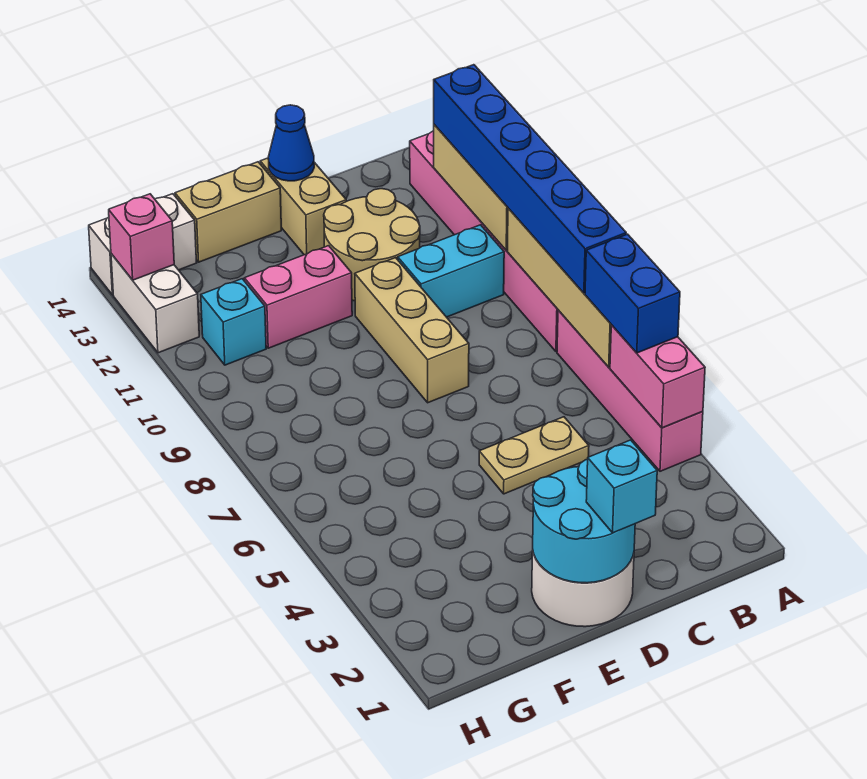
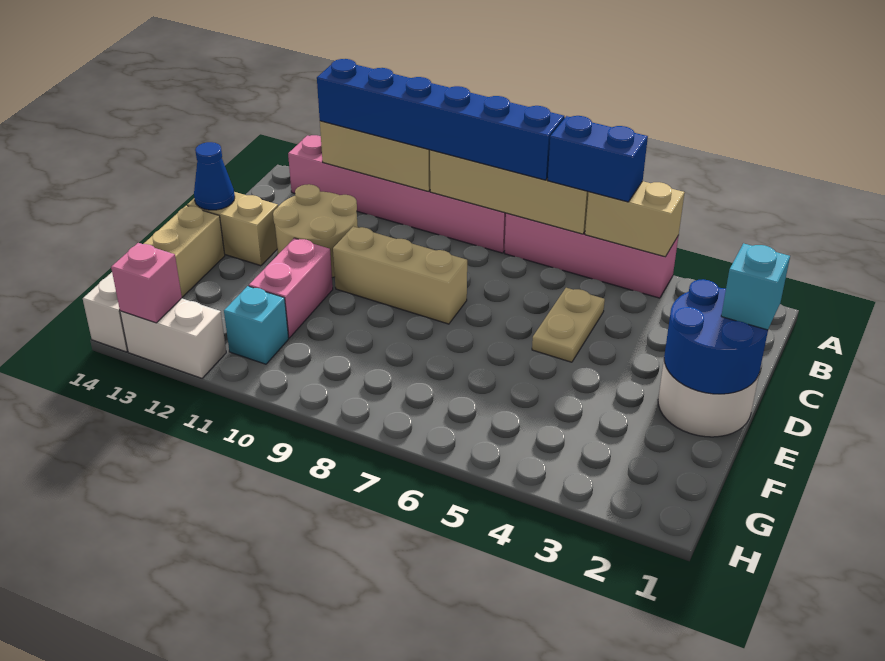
pink 1x2 brick [610,325,705,428] -> tan 1x2 brick [585,181,685,257]
cyan 1x2 brick [398,225,504,317] -> none
cyan 2x2 round brick [533,459,635,583] -> blue 2x2 round brick [664,279,768,394]

